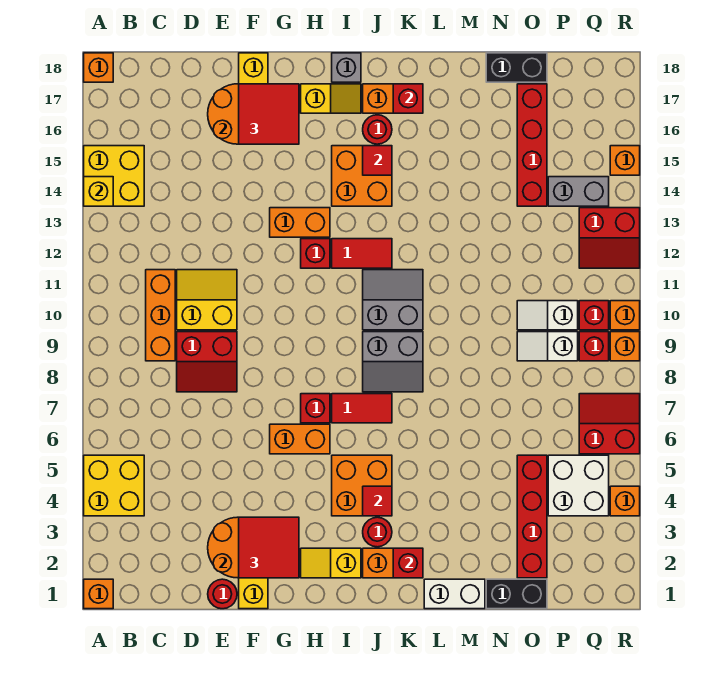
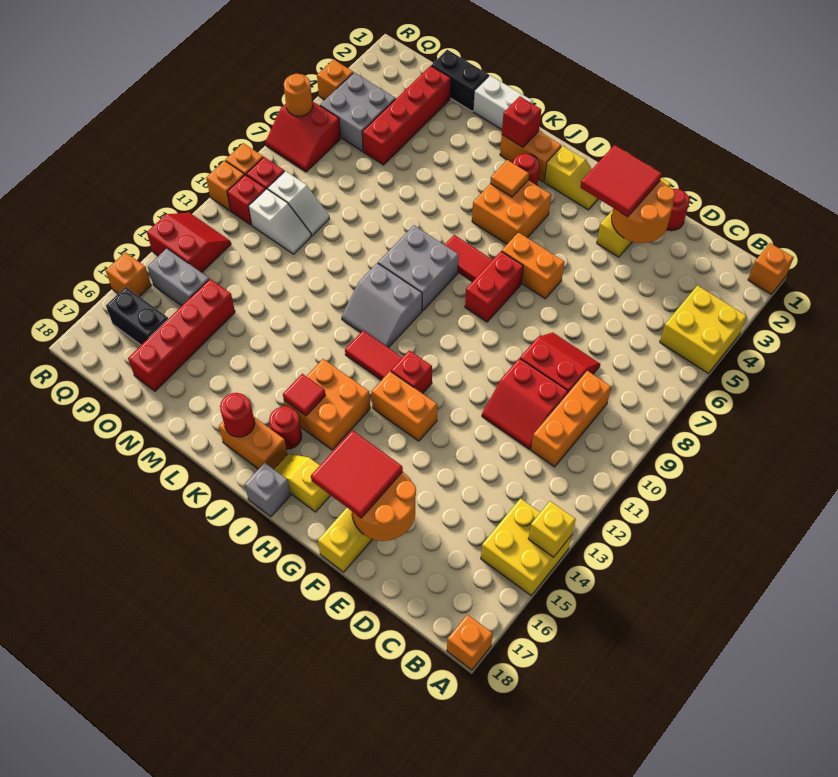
yellow 2x2 slope [177,270,237,330] -> red 2x2 slope [482,358,568,449]
red 1x1 brick [301,394,330,423] -> red 1x2 brick [465,251,523,322]
red 1x1 tile [363,486,392,516] -> orange 1x1 tile [490,160,529,197]
grey 2x2 slope [363,332,423,392] -> grey 2x2 brick [378,225,459,311]
red 1x1 brick [393,84,423,113] -> red 1x1 round brick [220,393,255,437]
black 1x2 brick [486,53,547,82] -> black 1x2 brick moved to [106,287,168,345]
white 2x2 brick [548,455,609,516] -> grey 2x2 brick [320,72,396,151]
none -> orange 1x1 round brick [284,74,313,116]

